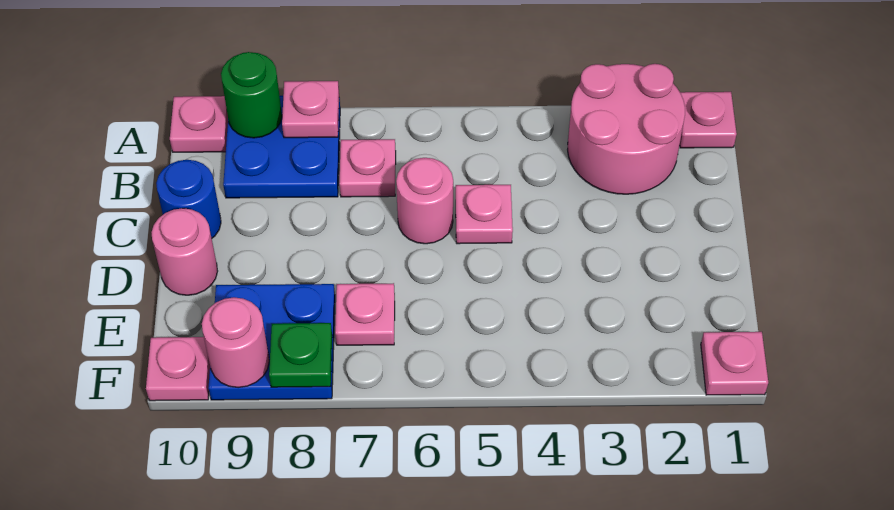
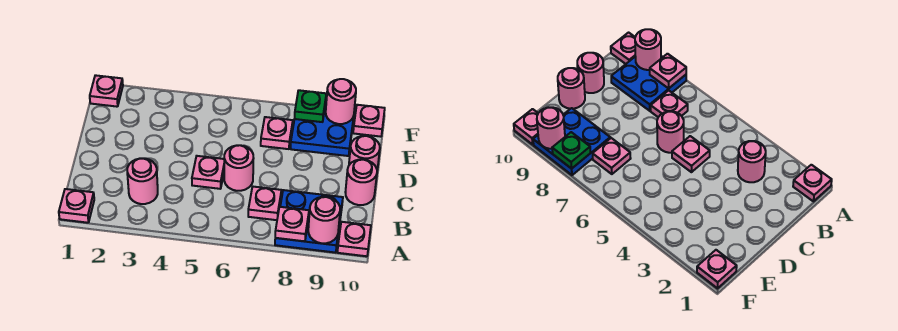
pink 2x2 round brick [568,64,685,194] -> pink 1x1 round brick [127,158,158,204]
green 1x1 round brick [221,52,282,138] -> pink 1x1 round brick [308,197,340,243]
blue 1x1 round brick [156,160,221,238] -> pink 1x1 round brick [345,160,377,205]

